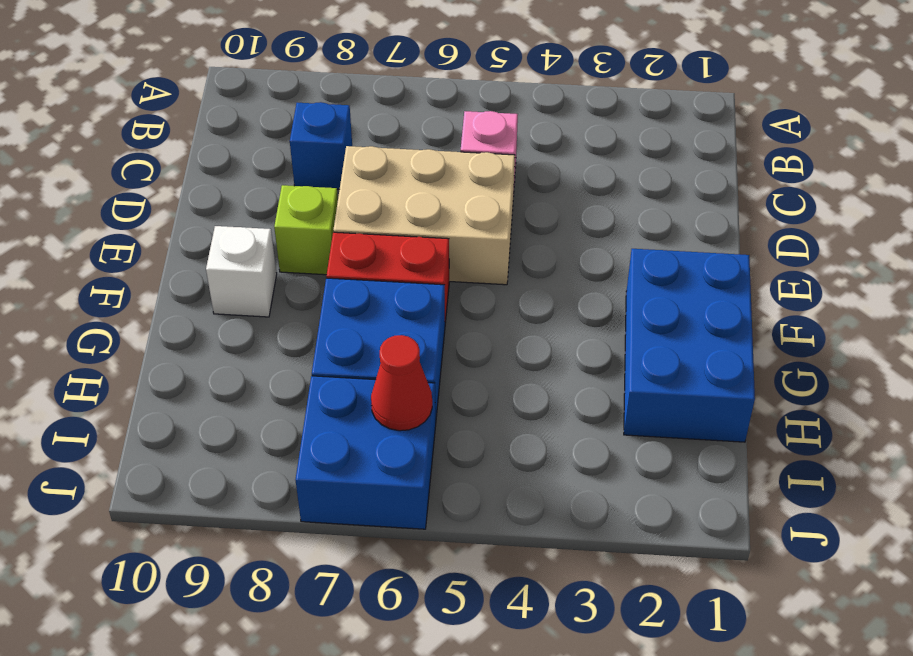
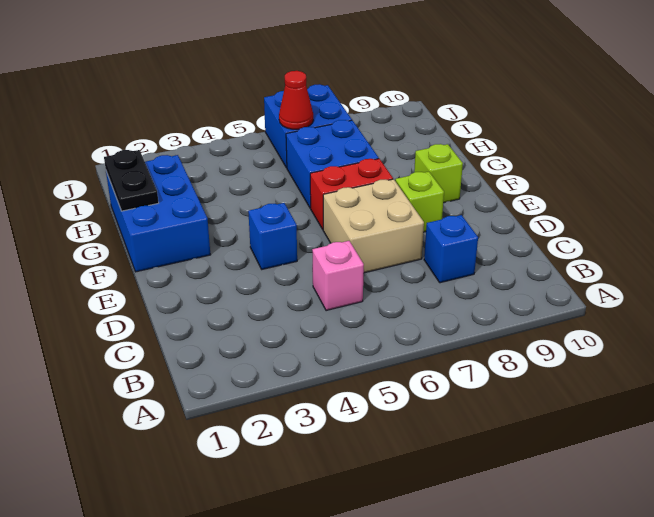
tan 2x3 brick [333,146,515,285] -> tan 2x2 brick [323,179,424,273]
none -> blue 1x1 brick [248,203,297,269]
white 1x1 brick [206,226,277,317] -> lime 1x1 brick [414,144,463,203]
none -> black 1x2 plate [104,150,159,211]

